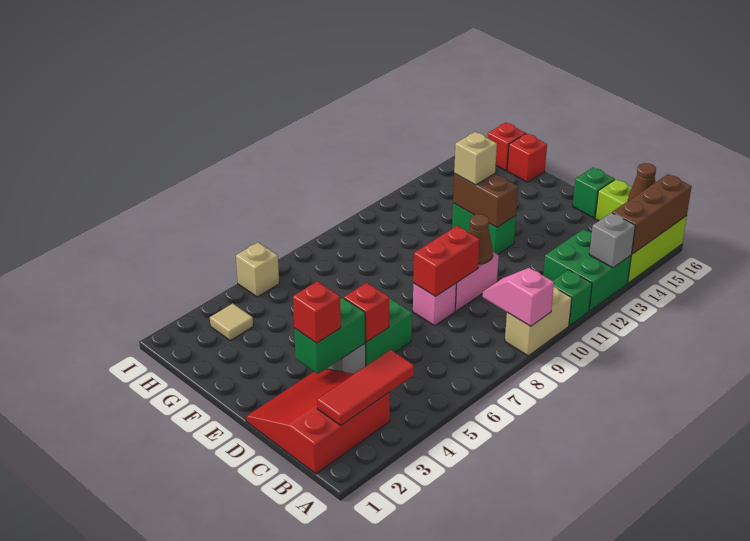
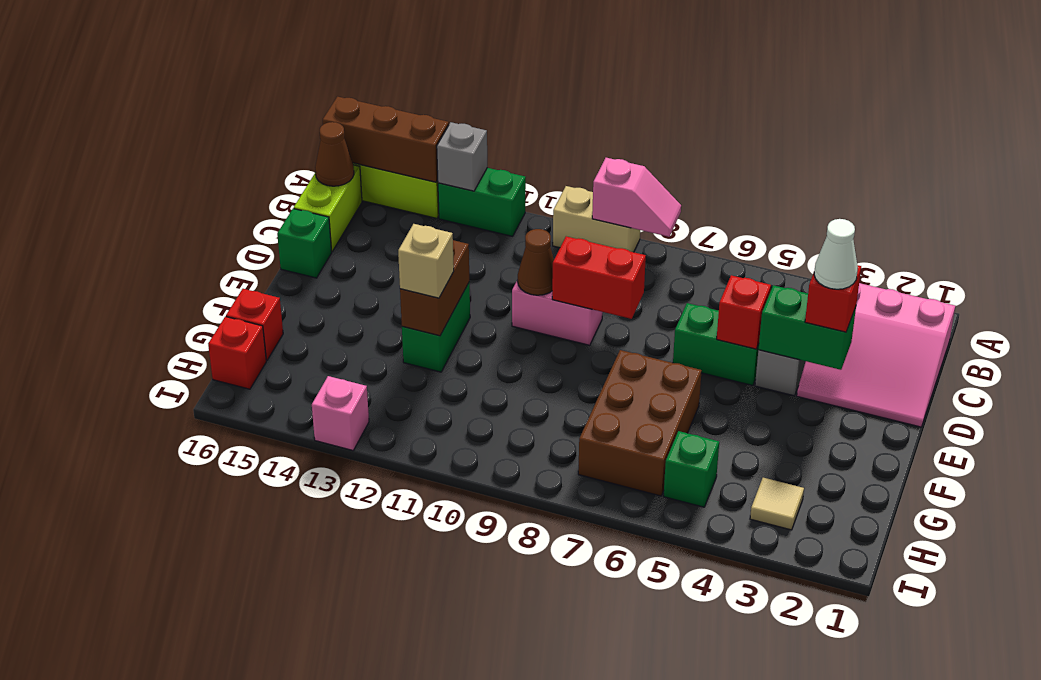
pink 1x2 slope [483,268,554,326] -> pink 1x2 slope turned to [592,158,681,237]
green 1x1 brick [553,270,592,326] -> green 1x1 brick moved to [664,431,719,507]
green 2x2 brick [543,229,631,311] -> green 1x2 brick [438,168,526,236]
red 3x3 slope [246,369,390,474] -> pink 3x3 slope [797,283,955,427]
red 1x3 tile [317,350,414,425] -> none
none -> white 1x1 cone [814,219,858,289]
pink 1x1 brick [413,283,456,326] -> pink 1x1 brick moved to [312,376,369,451]
none -> brown 2x3 brick [578,350,702,496]
tan 1x1 brick [236,243,279,297] -> none

